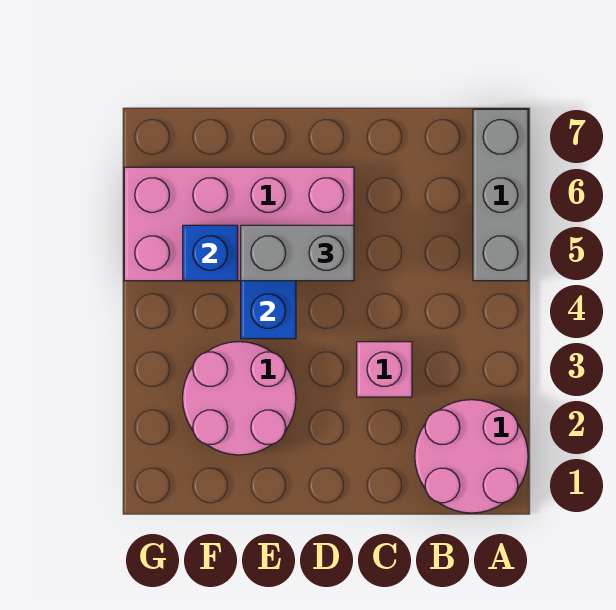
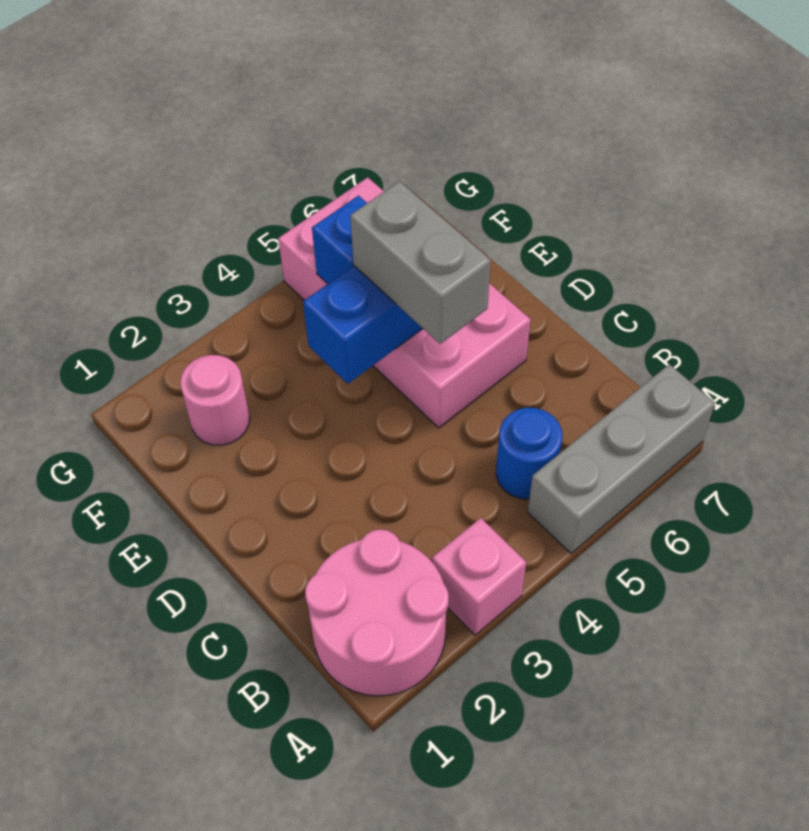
none -> blue 1x1 round brick [496,408,562,499]
pink 1x1 brick [357,342,412,397] -> pink 1x1 brick moved to [432,518,526,635]
pink 2x2 round brick [183,342,296,455] -> pink 1x1 round brick [180,355,250,445]

